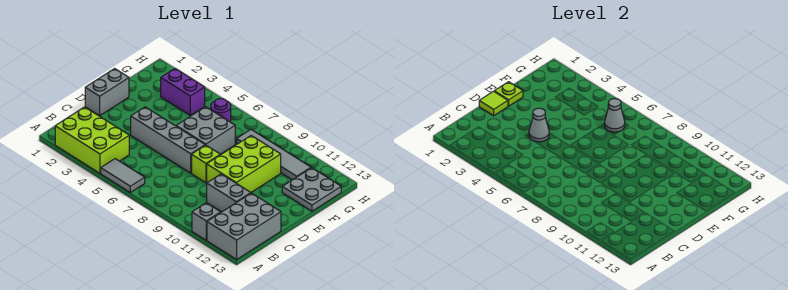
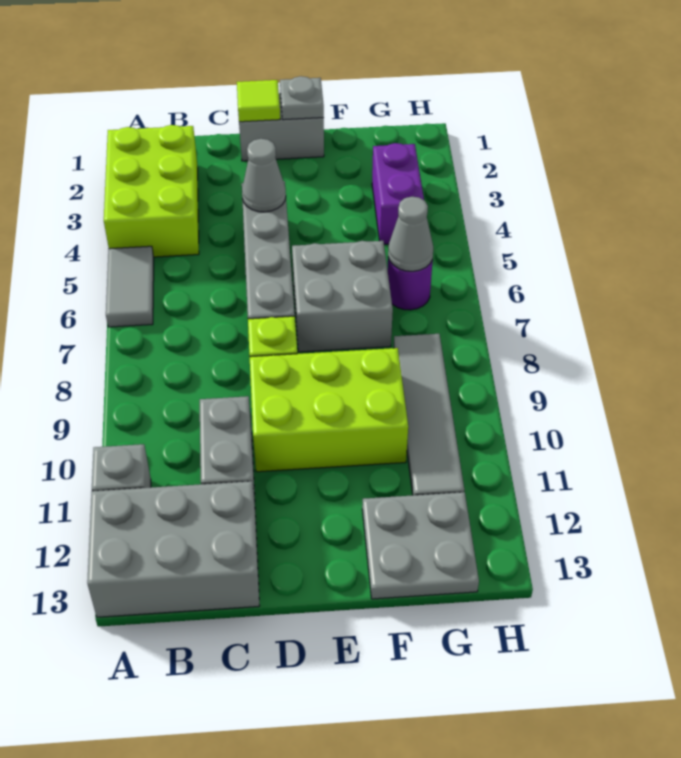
lime 1x1 plate [494,82,523,106] -> grey 1x1 plate [280,76,324,120]

